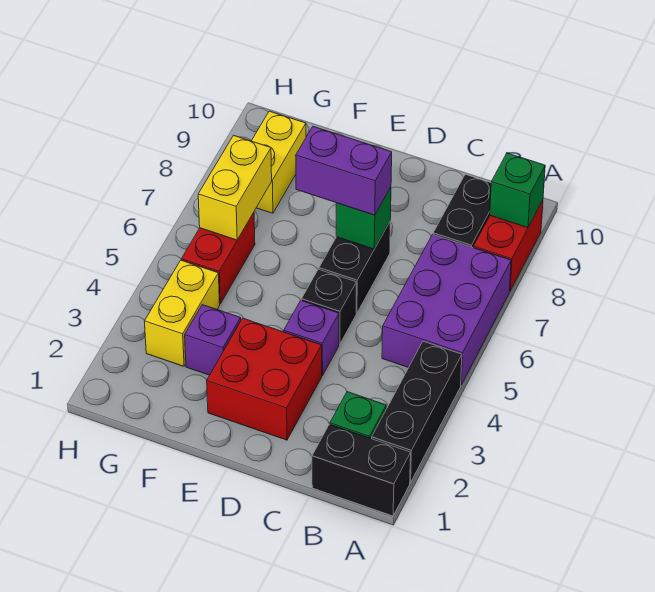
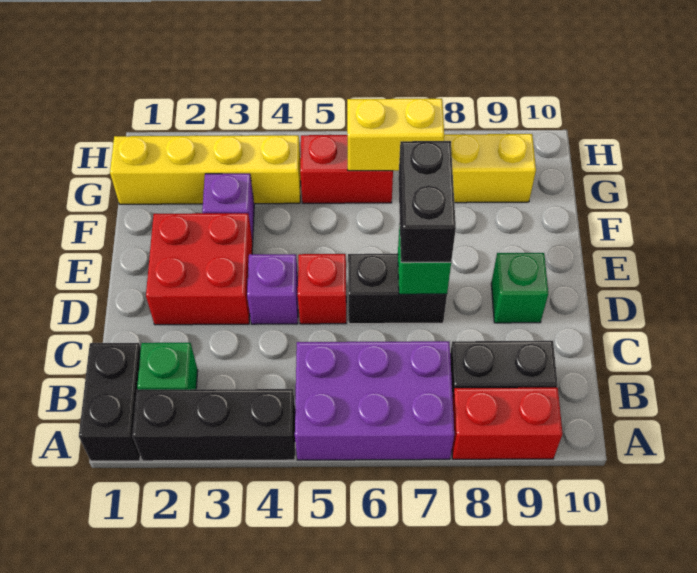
green 1x1 brick [490,153,545,228] -> green 1x1 brick moved to [491,253,548,323]
black 1x1 brick [301,269,356,344] -> red 1x1 brick [298,254,346,324]
purple 1x2 brick [296,126,392,215] -> black 1x2 brick [398,141,456,262]
yellow 1x2 brick [144,260,220,366] -> yellow 1x4 brick [110,135,301,204]

